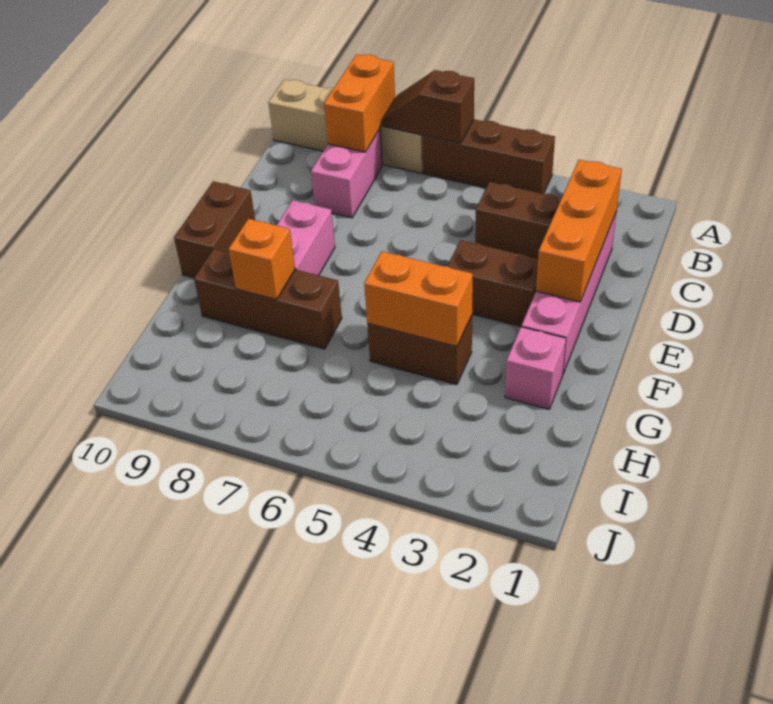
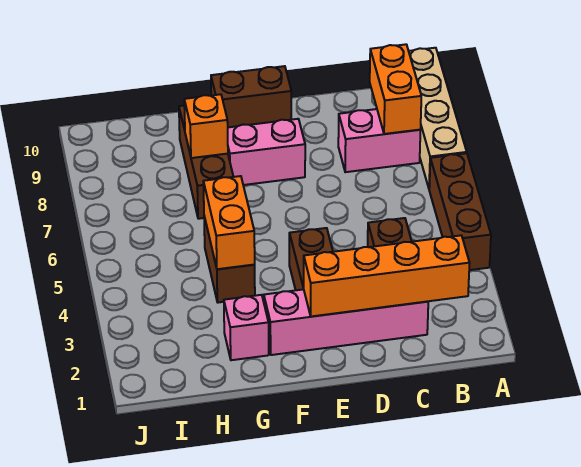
brown 1x2 slope [383,70,474,143] -> none
orange 1x2 brick [324,54,395,152] -> orange 1x2 brick turned to [370,44,421,134]
orange 1x3 brick [536,160,622,302] -> orange 1x4 brick [304,235,470,317]

